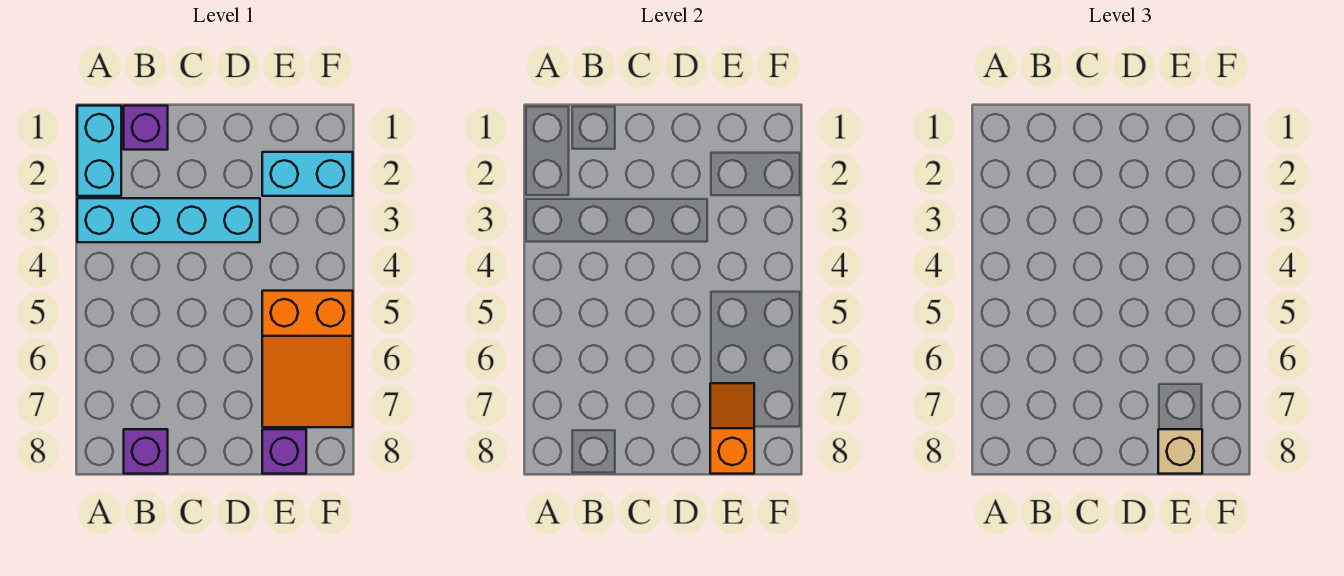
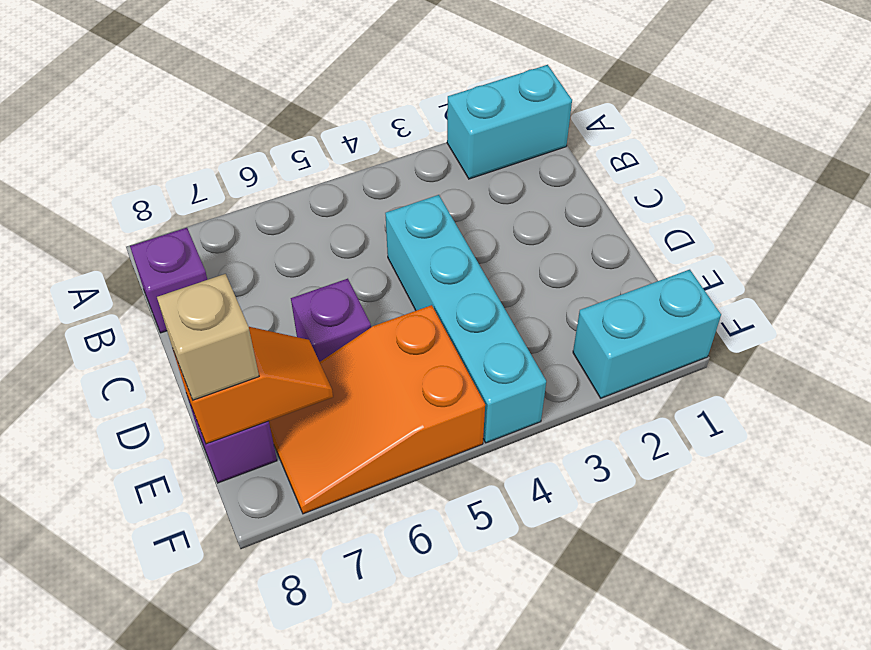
cyan 1x4 brick [77,198,260,242] -> cyan 1x4 brick moved to [385,195,546,443]
purple 1x1 brick [124,106,168,150] -> purple 1x1 brick moved to [291,279,371,362]
cyan 1x2 brick [262,152,353,196] -> cyan 1x2 brick turned to [573,270,721,398]

